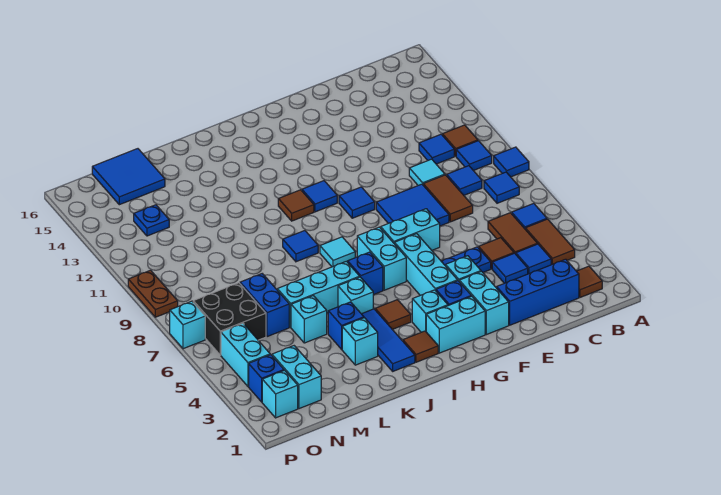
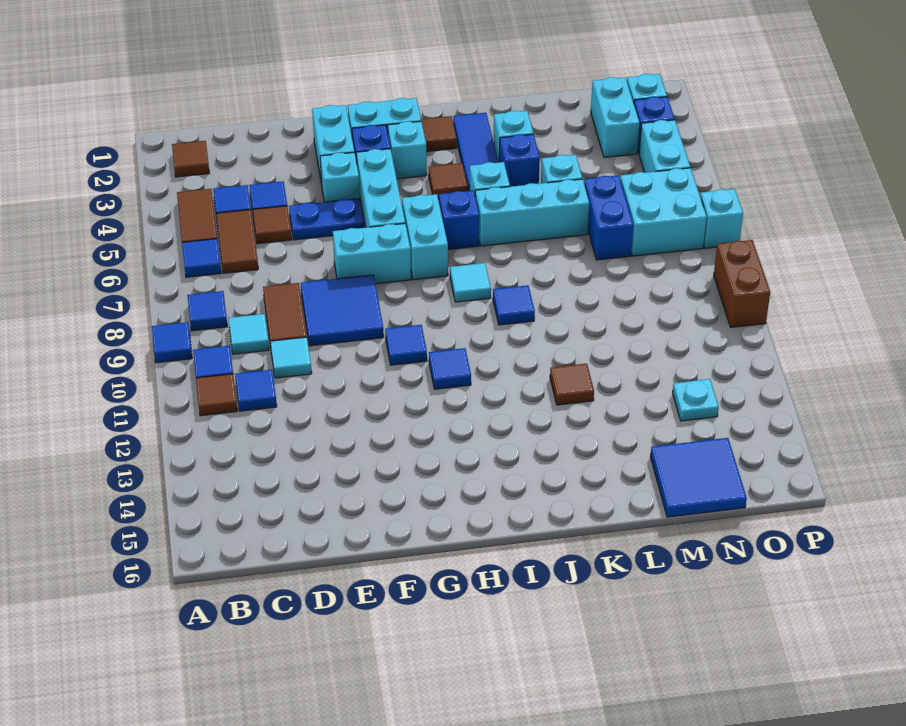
blue 1x3 brick [497,259,579,325] -> none
blue 1x1 tile [447,166,482,195] -> cyan 1x1 tile [229,314,269,354]
brown 1x1 tile [278,190,314,221] -> brown 1x1 tile moved to [550,364,594,405]
black 2x2 brick [193,283,266,355] -> cyan 2x2 brick [620,168,707,256]
blue 1x1 plate [134,205,169,236] -> cyan 1x1 plate [673,379,719,421]
brown 1x2 plate [128,270,178,317] -> brown 1x2 brick [714,240,770,327]

